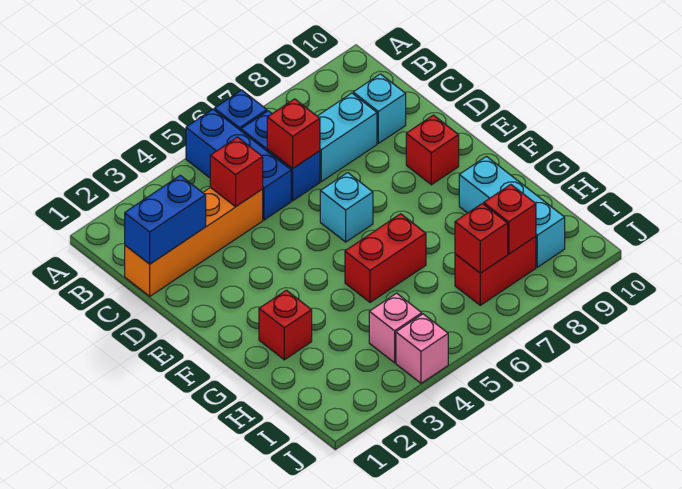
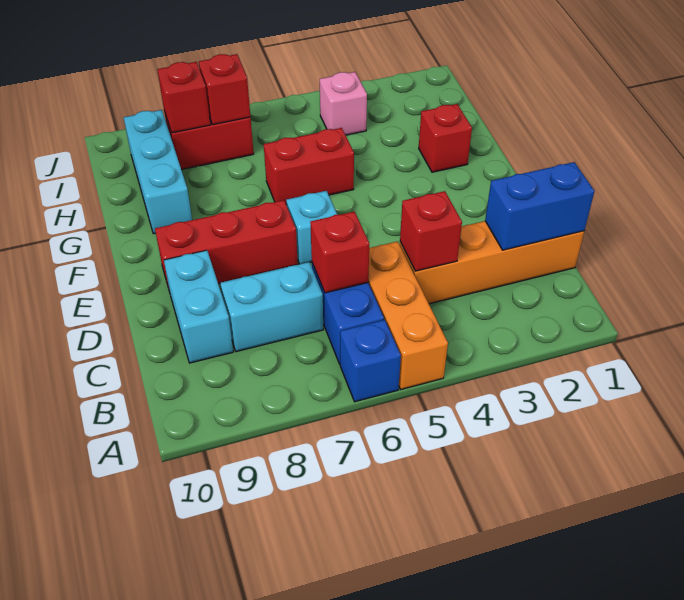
blue 1x3 brick [186,109,291,220] -> orange 1x3 brick [368,241,448,389]
cyan 1x1 brick [353,74,406,143] -> cyan 1x2 brick [164,250,233,363]
red 1x1 brick [406,115,459,185] -> red 1x3 brick [155,200,298,292]
pink 1x1 brick [396,314,448,383] -> none

